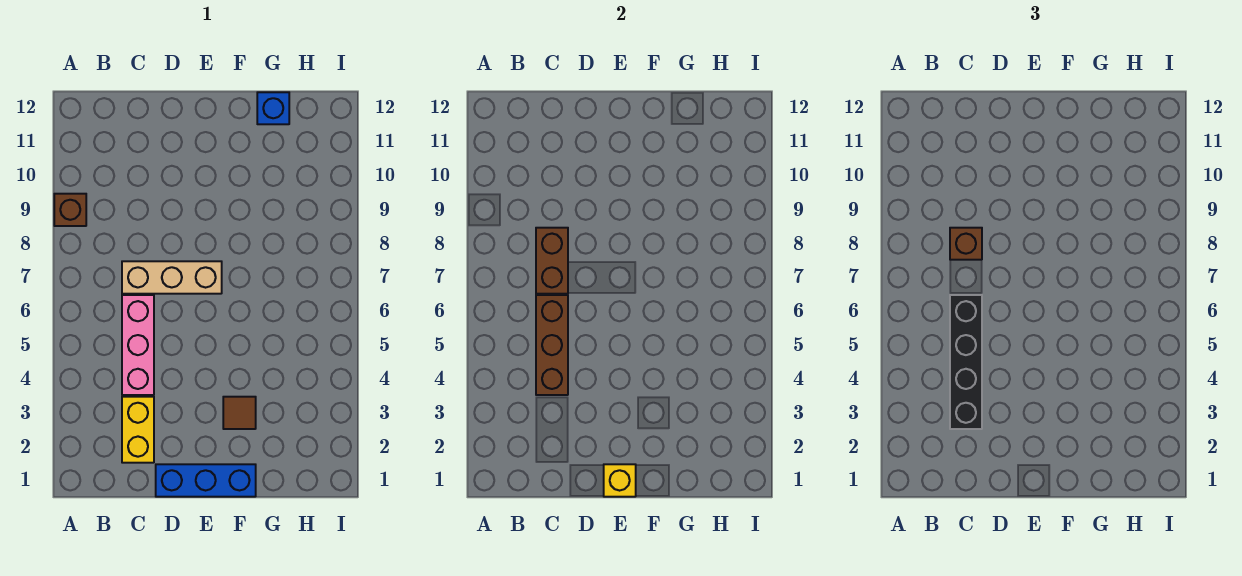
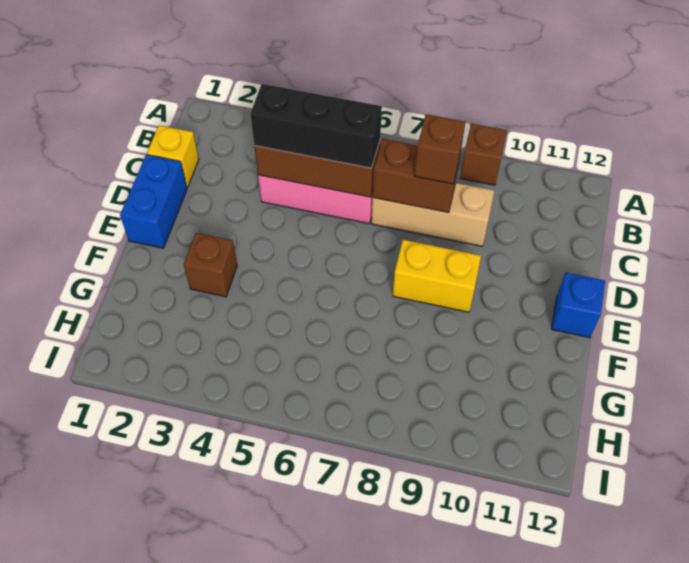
yellow 1x2 brick [122,397,154,463] -> yellow 1x2 brick moved to [393,240,481,312]
black 1x4 brick [950,295,982,429] -> black 1x3 brick [250,84,382,168]
tan 1x3 brick [122,261,222,294] -> tan 1x3 brick turned to [371,183,494,246]
blue 1x3 brick [156,464,256,497] -> blue 1x2 brick [120,155,187,248]
yellow 1x1 brick [604,464,636,497] -> yellow 1x1 brick moved to [147,125,199,187]
brown 1x1 tile [223,397,256,429] -> brown 1x1 brick [184,233,237,297]
blue 1x1 brick [257,92,289,124] -> blue 1x1 brick moved to [552,273,605,338]

